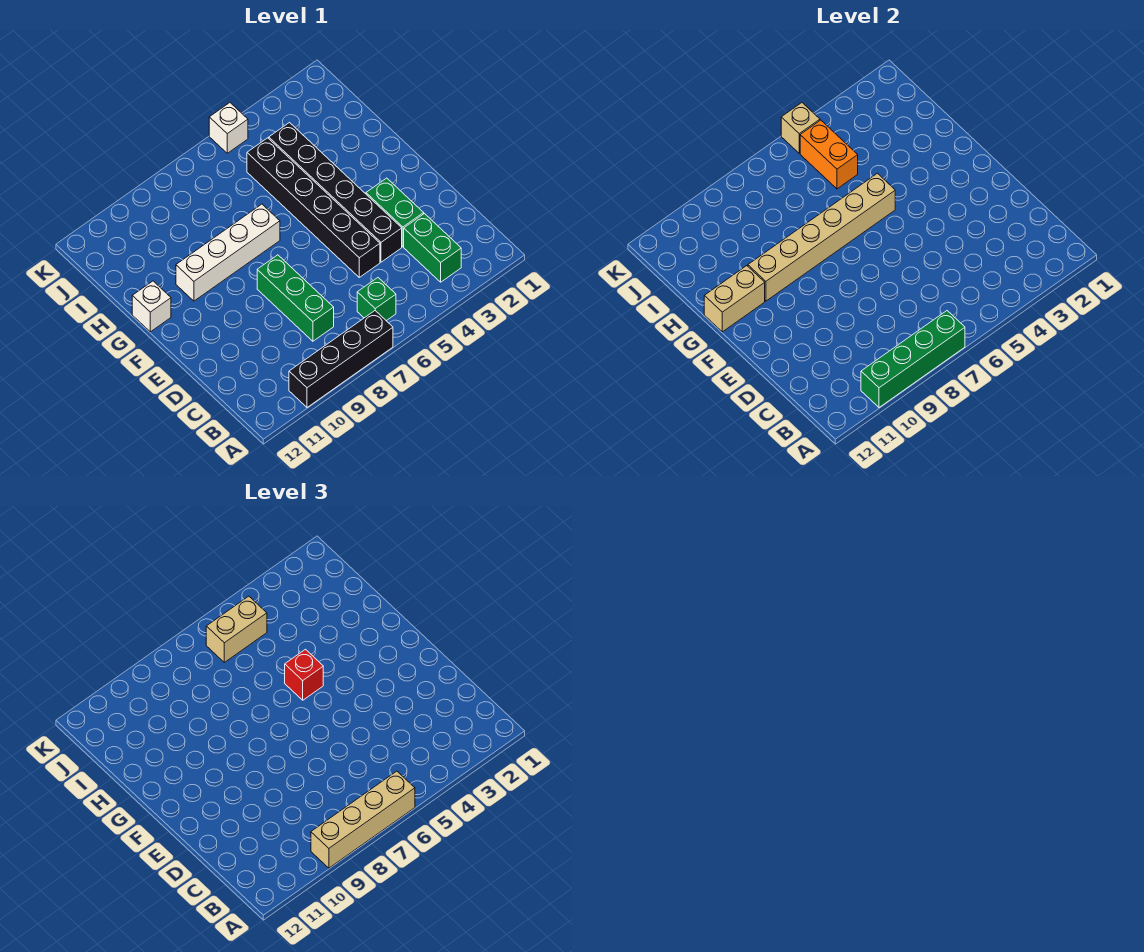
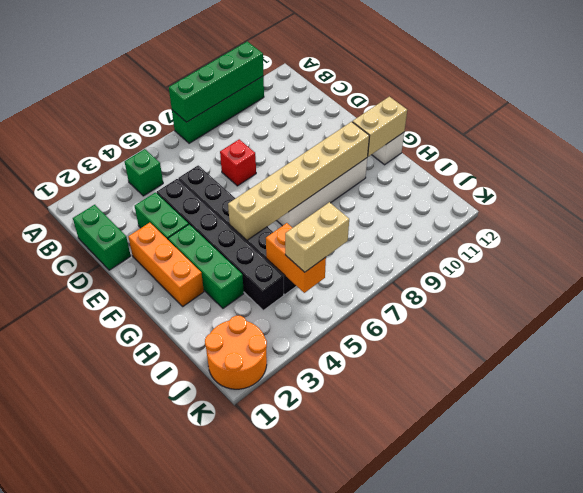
tan 1x4 brick [311,771,415,868] -> none
black 1x4 brick [289,311,393,407] -> green 1x4 brick [172,76,264,143]
green 1x2 brick [404,214,461,282] -> green 1x2 brick moved to [73,205,131,270]
green 1x1 brick [357,278,396,321] -> green 1x1 brick moved to [125,149,163,196]
green 1x3 brick [257,255,334,341] -> green 1x3 brick moved to [168,224,244,308]
none -> orange 1x3 brick [128,223,204,306]
red 1x1 brick [285,649,323,700] -> red 1x1 brick moved to [220,139,256,186]
none -> orange 2x2 round brick [205,316,267,389]
white 1x1 brick [209,103,248,153] -> none
tan 1x1 brick [781,103,820,153] -> none

